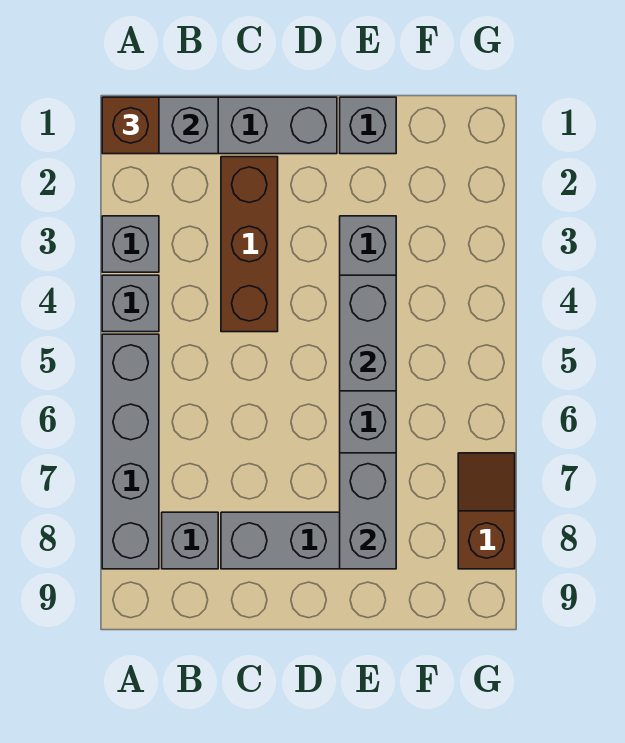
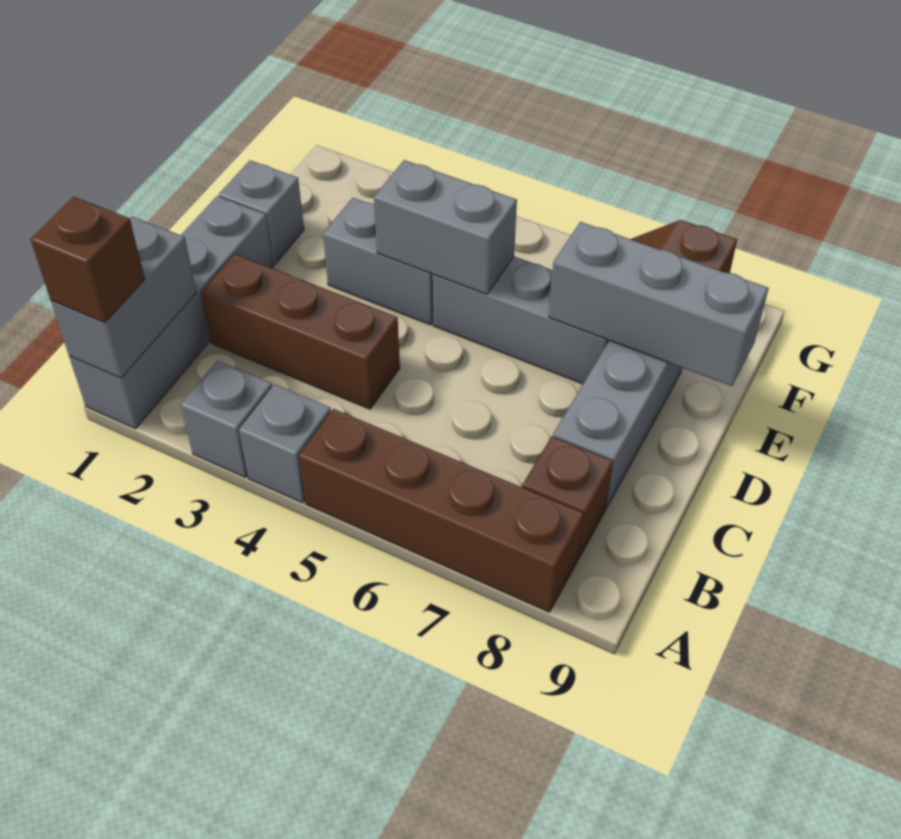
grey 1x4 brick [102,334,159,569] -> brown 1x4 brick [299,409,584,612]
grey 1x1 brick [162,512,218,569] -> brown 1x1 brick [522,437,613,558]
grey 1x2 brick [340,453,396,569] -> grey 1x3 brick [549,222,769,386]

